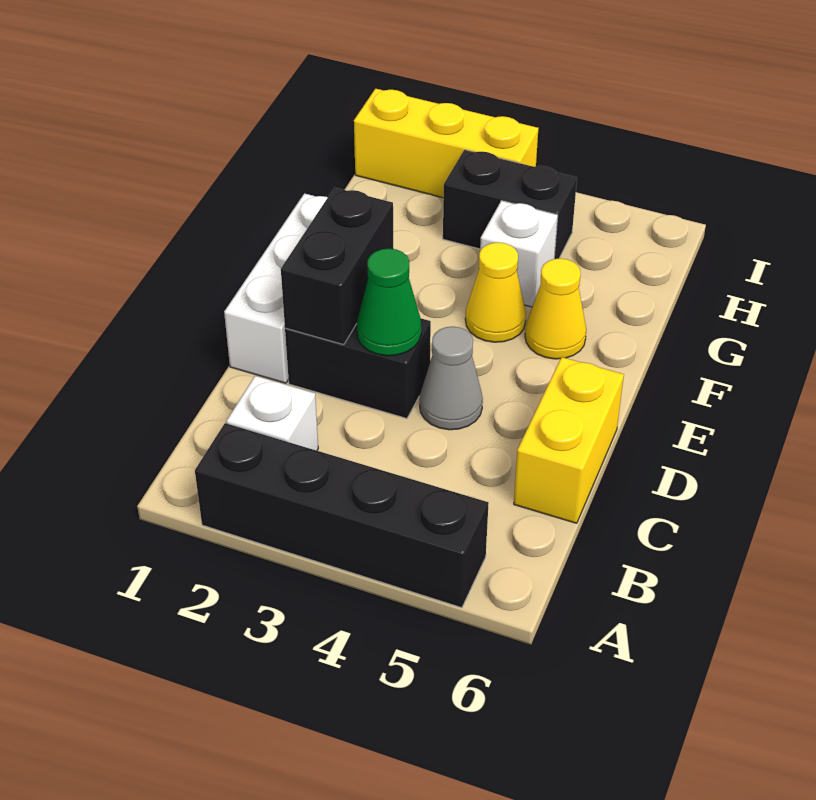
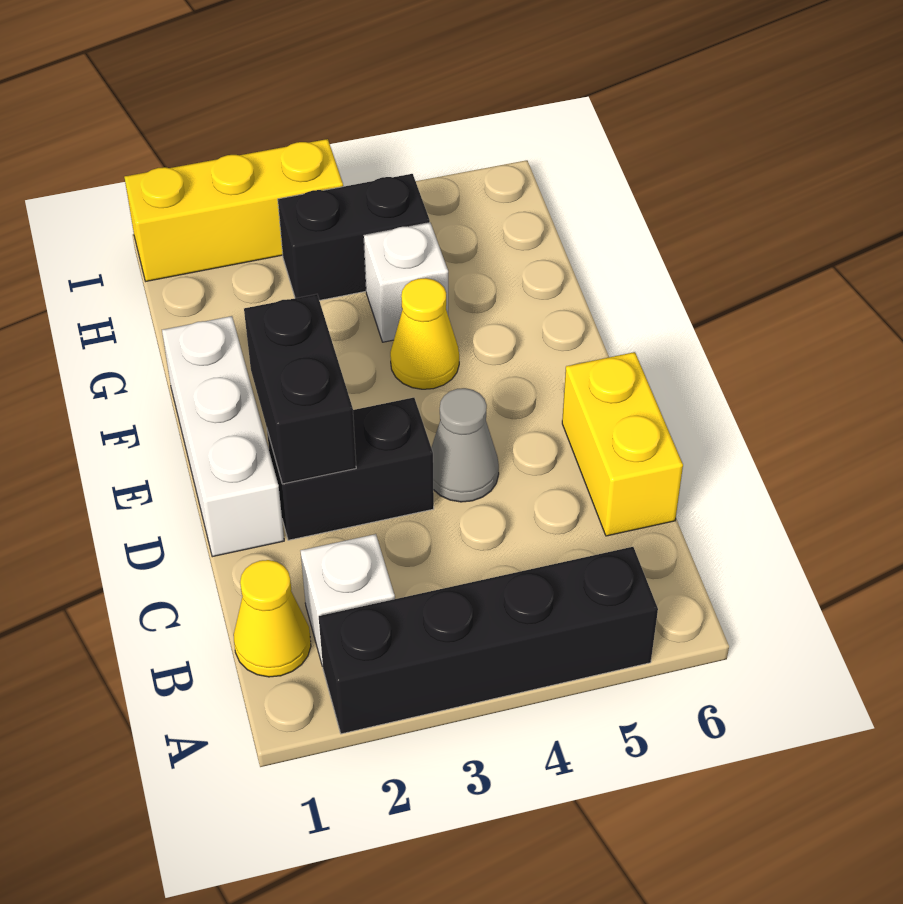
green 1x1 cone [357,249,421,356] -> none
yellow 1x1 cone [525,258,586,359] -> yellow 1x1 cone moved to [234,560,311,677]

